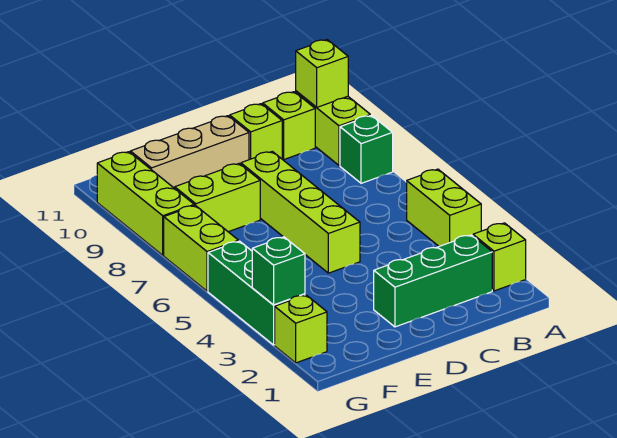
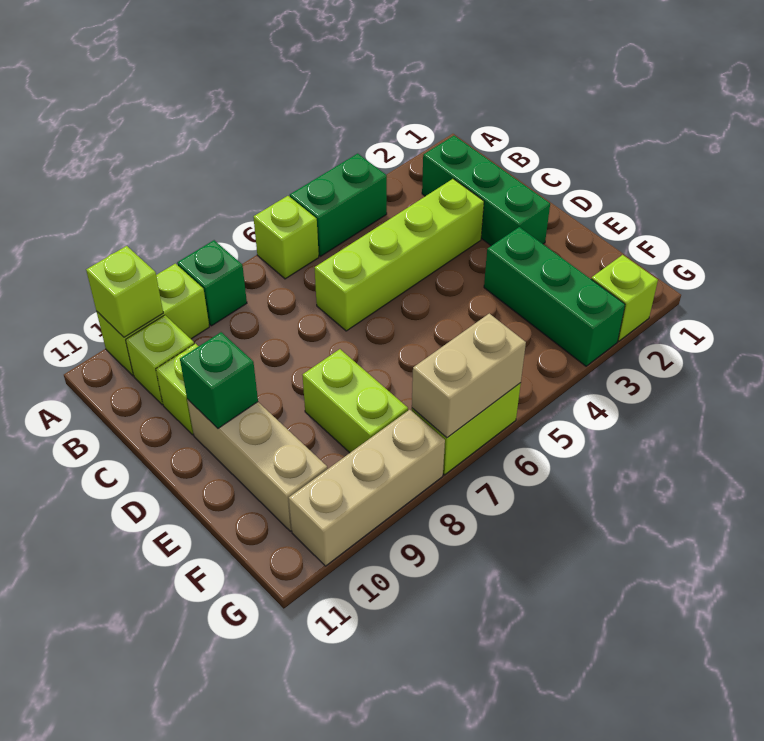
lime 1x1 brick [473,223,526,291] -> lime 1x1 brick moved to [253,196,319,279]
lime 1x2 brick [407,169,481,246] -> green 1x2 brick [290,154,387,256]
lime 1x4 brick [241,151,360,273] -> lime 1x4 brick moved to [315,179,484,331]
green 1x3 brick [208,241,305,345] -> green 1x3 brick turned to [484,227,625,366]
green 1x1 brick [252,237,305,305] -> green 1x1 brick moved to [180,332,258,428]
none -> tan 1x2 brick [412,314,526,438]
lime 1x3 brick [97,152,194,255] -> tan 1x3 brick [289,410,445,566]

